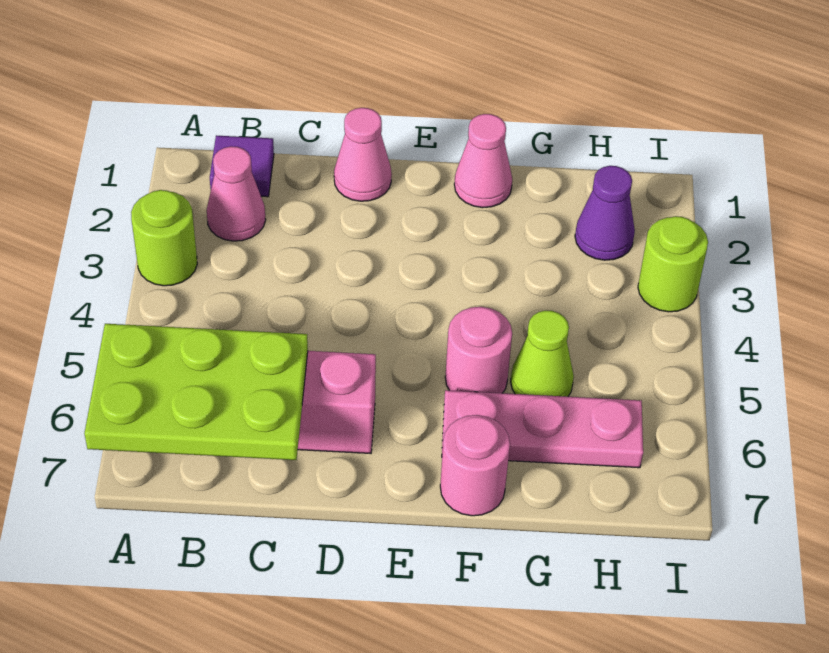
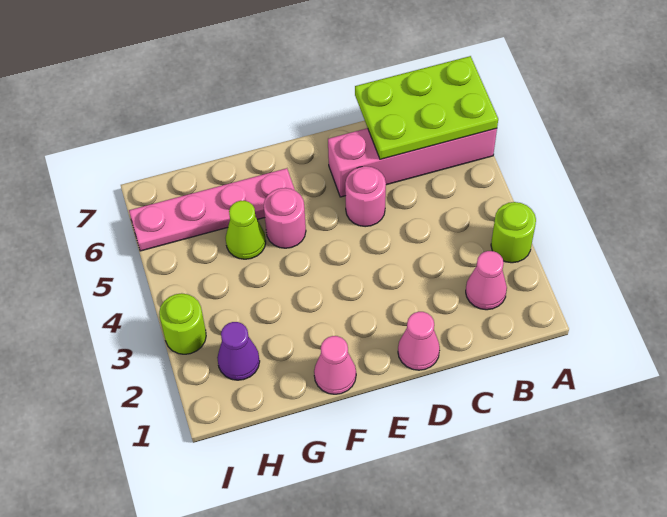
purple 1x1 tile [210,136,274,197] -> none
pink 1x3 plate [442,390,643,468] -> pink 1x4 plate [129,168,295,251]
pink 1x1 round brick [440,415,510,516] -> pink 1x1 round brick moved to [345,166,386,227]

